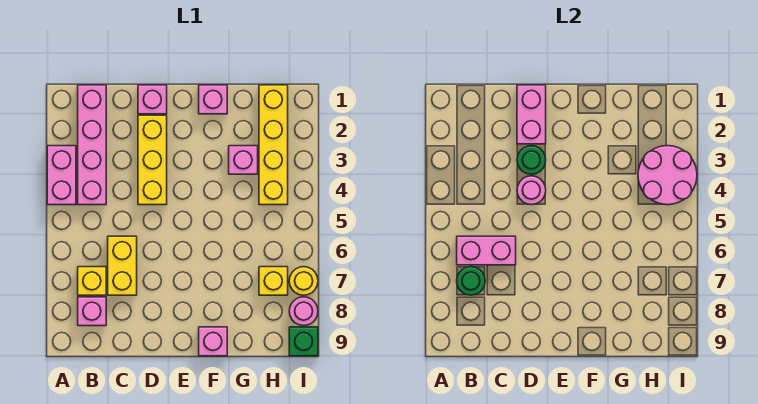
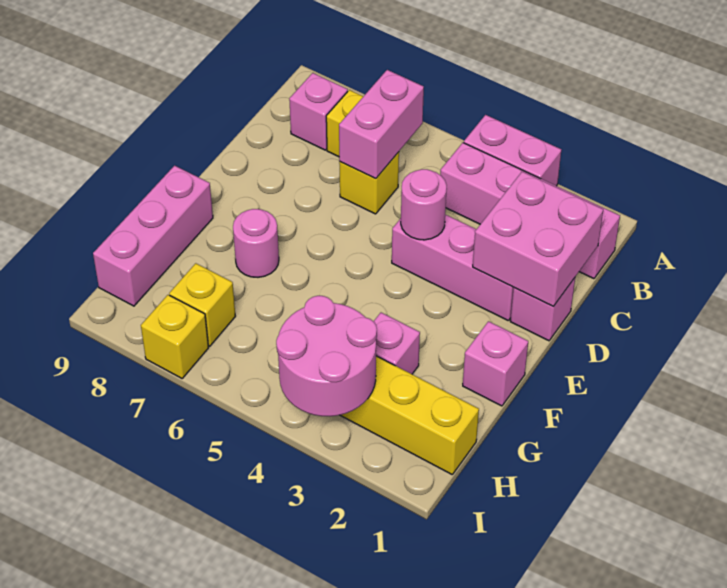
green 1x1 round brick [457,267,485,295] -> none
yellow 1x2 brick [108,236,137,295] -> yellow 1x1 brick [339,152,399,214]
pink 1x2 brick [517,85,546,144] -> pink 2x2 brick [473,172,603,306]
yellow 1x3 brick [138,115,167,205] -> pink 1x3 brick [392,214,514,320]
green 1x1 round brick [517,146,546,174] -> none
pink 1x1 brick [199,327,227,356] -> pink 1x3 brick [93,166,213,306]
yellow 1x1 round brick [289,267,318,295] -> yellow 1x1 brick [141,295,209,378]
pink 1x1 round brick [289,297,318,326] -> pink 1x1 round brick moved to [233,209,279,277]
green 1x1 brick [289,327,318,356] -> none

